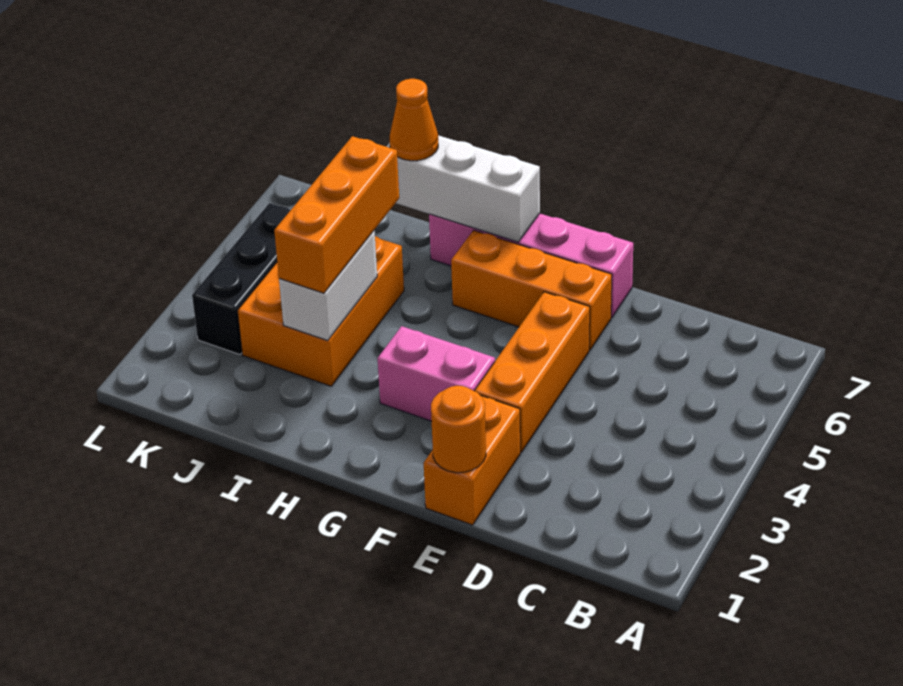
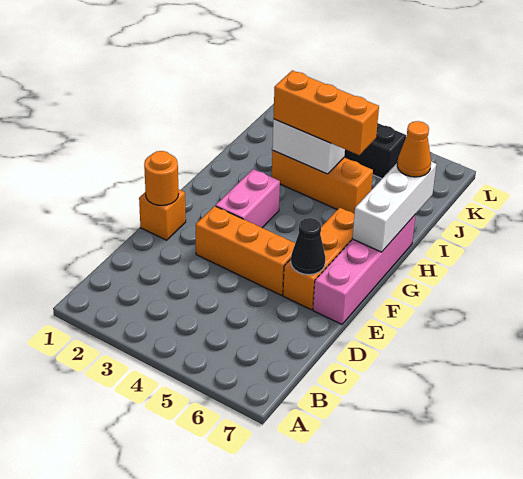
orange 1x2 brick [424,395,520,525] -> orange 1x1 brick [139,189,186,240]
none -> black 1x1 cone [291,218,325,275]
orange 2x3 brick [237,236,404,386] -> orange 1x3 brick [272,151,373,214]

